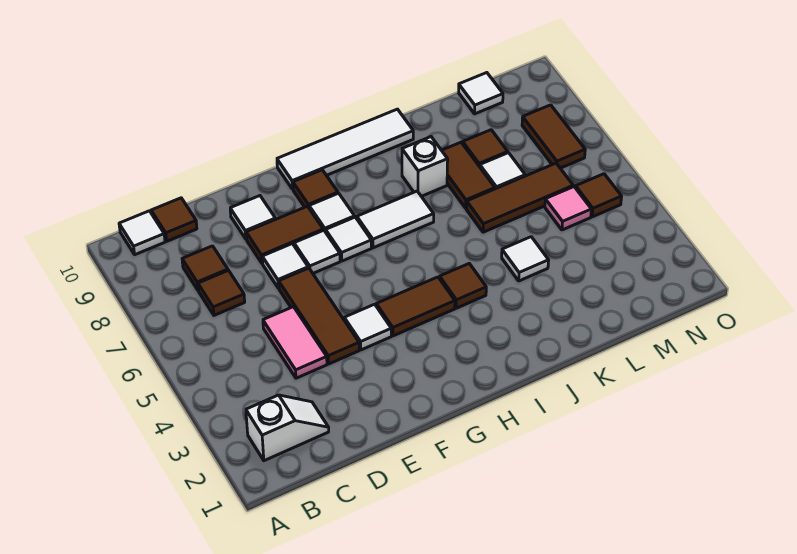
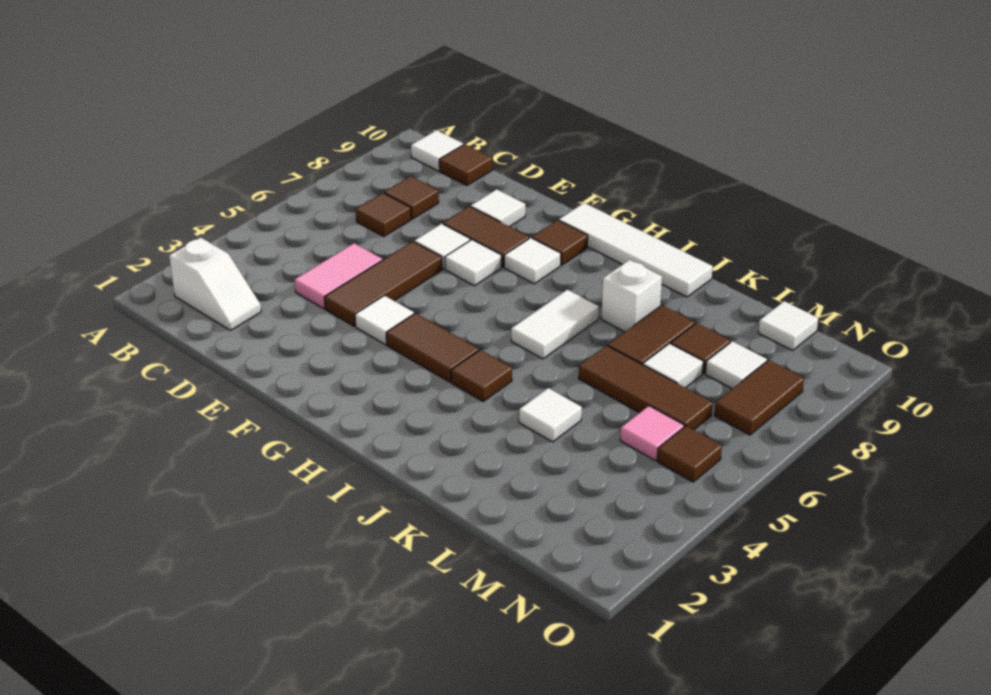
white 1x1 tile [326,217,372,261] -> white 1x1 tile moved to [705,341,767,389]
white 1x2 tile [357,191,434,248] -> white 1x2 tile turned to [511,290,599,359]

